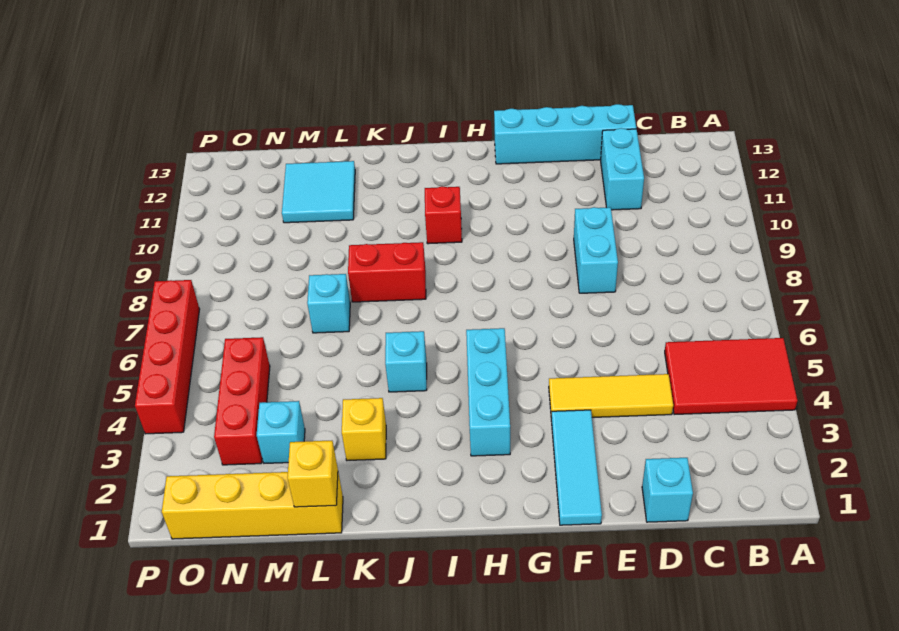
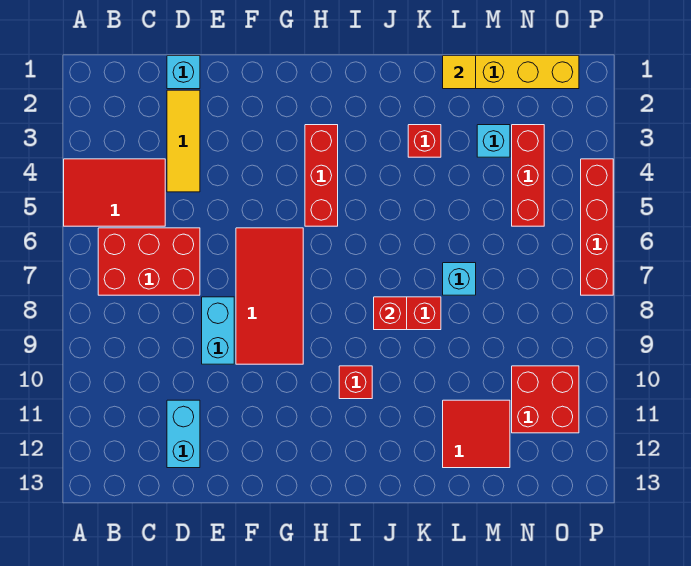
none -> red 2x3 brick [98,228,200,295]
yellow 1x3 tile [549,374,673,418] -> yellow 1x3 tile turned to [167,90,200,192]
cyan 1x4 brick [494,104,636,164] -> none
cyan 1x3 tile [551,410,602,525] -> none
none -> red 2x4 tile [236,228,303,364]
cyan 1x3 brick [466,328,510,456] -> red 1x3 brick [305,125,338,226]
cyan 1x1 brick [385,331,427,392] -> none
none -> red 1x1 brick [374,297,407,330]
yellow 1x1 brick [342,398,386,461] -> red 1x1 brick [408,125,441,157]
yellow 1x1 brick [287,441,338,507] -> yellow 1x1 tile [443,56,476,89]
cyan 2x2 tile [282,161,355,223] -> red 2x2 tile [443,400,510,468]
none -> red 2x2 brick [512,366,579,433]

